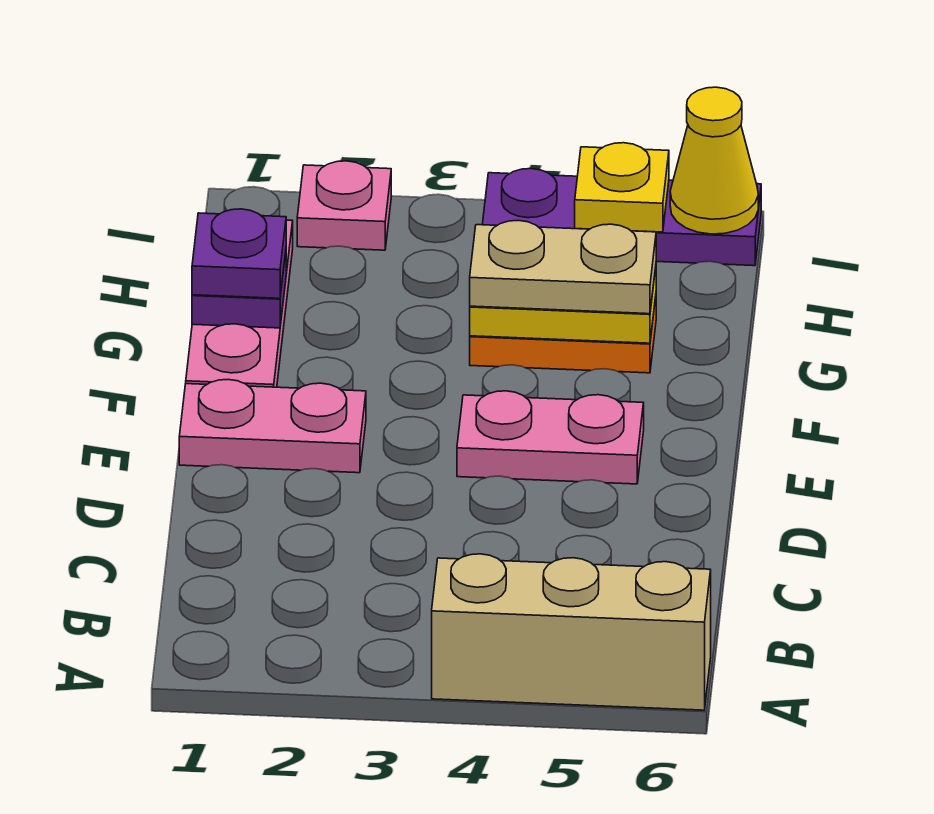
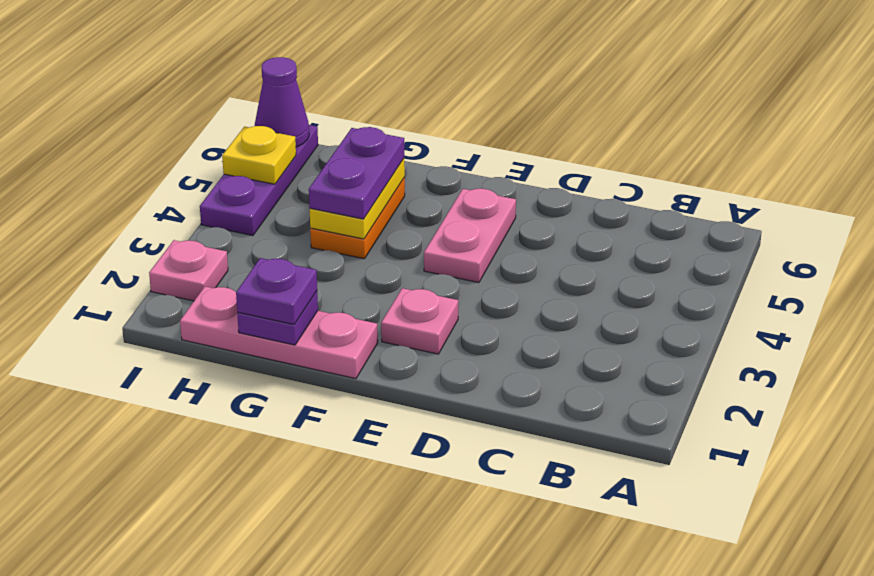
tan 1x3 brick [432,554,711,710] -> none
pink 1x2 plate [179,379,366,473] -> pink 1x1 plate [381,288,458,354]
tan 1x2 plate [470,220,656,314] -> purple 1x2 plate [309,127,404,219]
yellow 1x1 cone [670,87,758,234] -> purple 1x1 cone [255,57,309,147]

